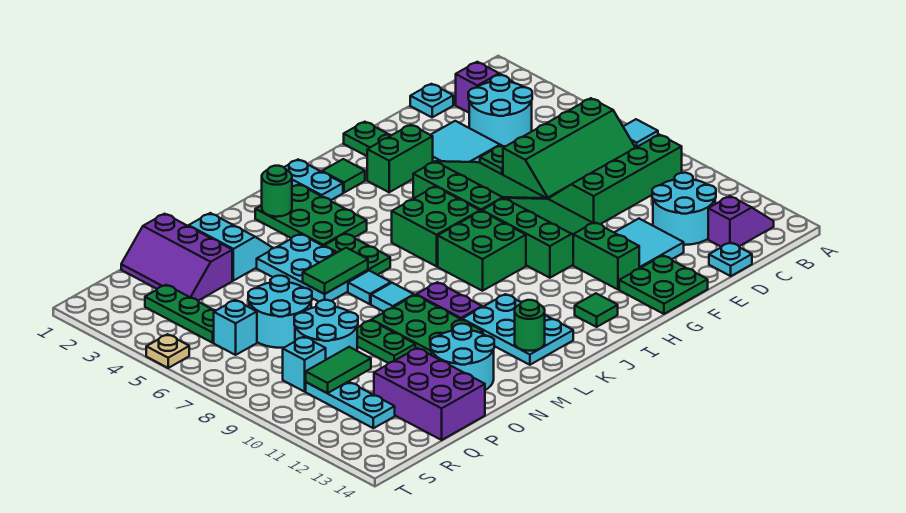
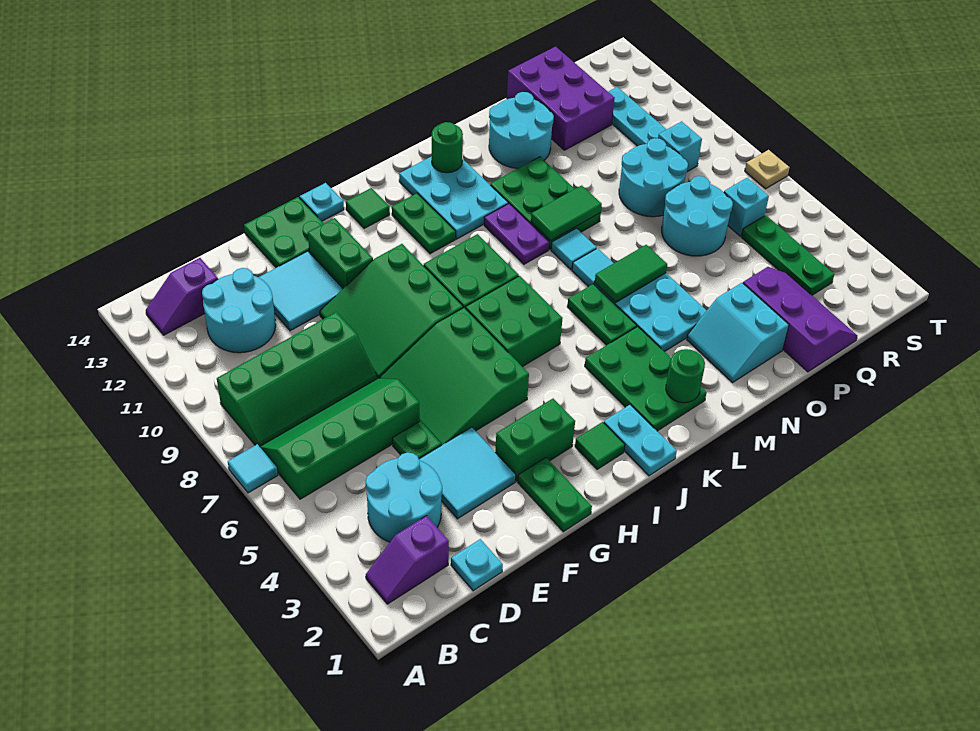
cyan 1x1 plate [709,243,752,276] -> cyan 1x1 plate moved to [300,183,344,221]
green 1x2 plate [357,320,415,363] -> green 1x2 plate moved to [392,193,456,254]
green 1x2 tile [306,347,371,393] -> green 1x2 tile moved to [531,185,602,241]
tan 1x1 plate [146,334,189,368] -> tan 1x1 plate moved to [745,150,790,189]

